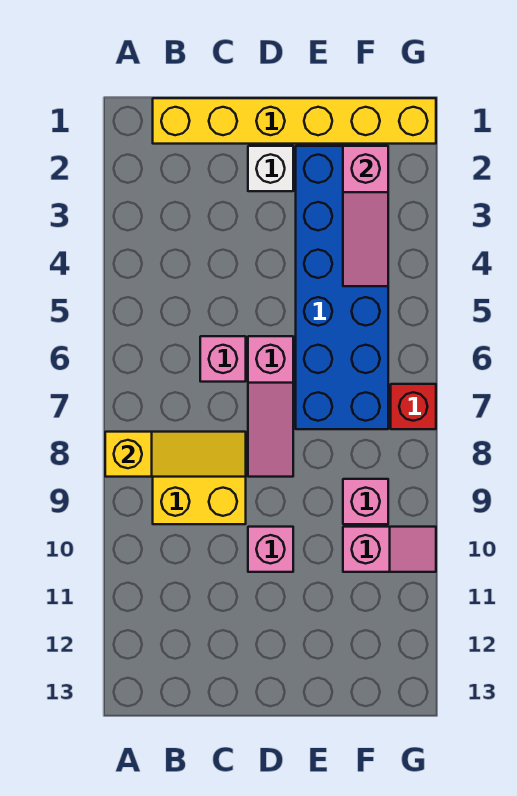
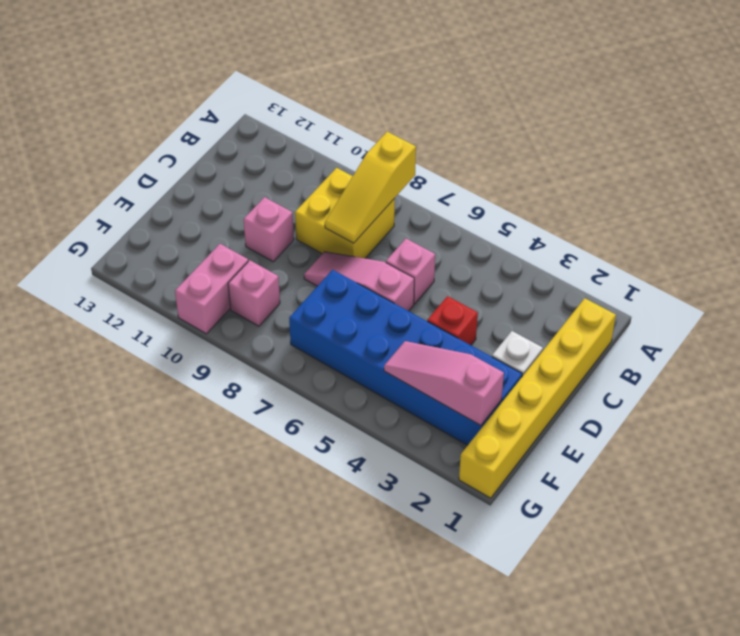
pink 1x2 slope [343,527,436,572] -> pink 1x2 brick [175,244,248,334]
red 1x1 brick [391,384,436,429] -> red 1x1 brick moved to [427,296,478,345]

